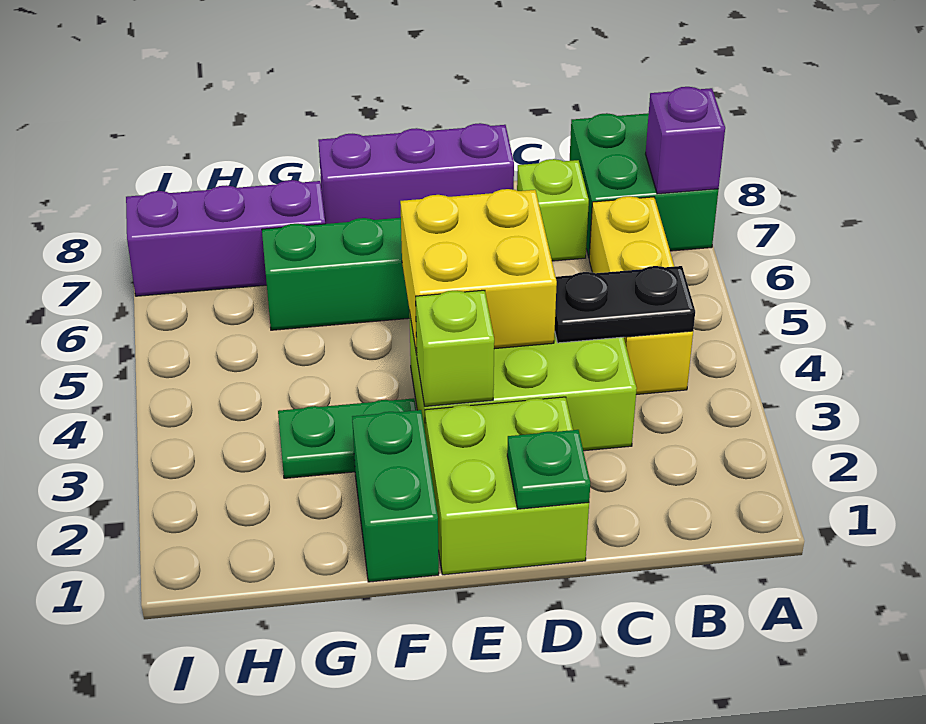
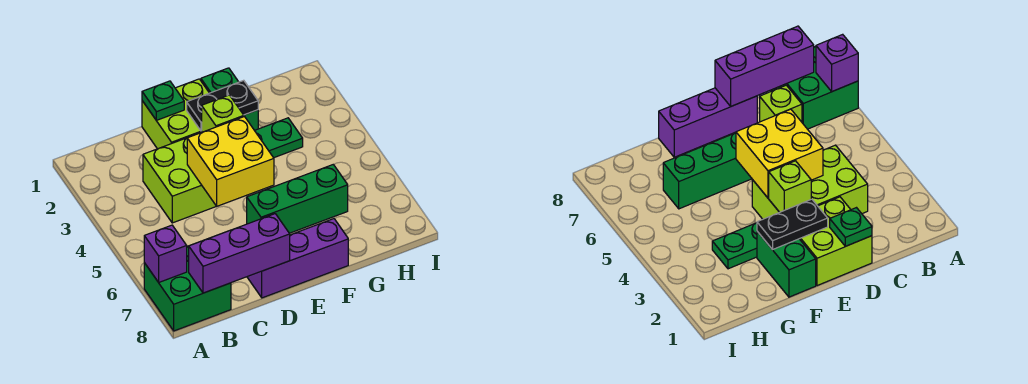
yellow 1x3 brick [589,196,693,395] -> none
black 1x2 plate [555,266,695,343] -> black 1x2 plate moved to [187,80,258,131]
purple 1x3 brick [126,180,325,296] -> purple 1x3 brick moved to [189,214,290,293]

